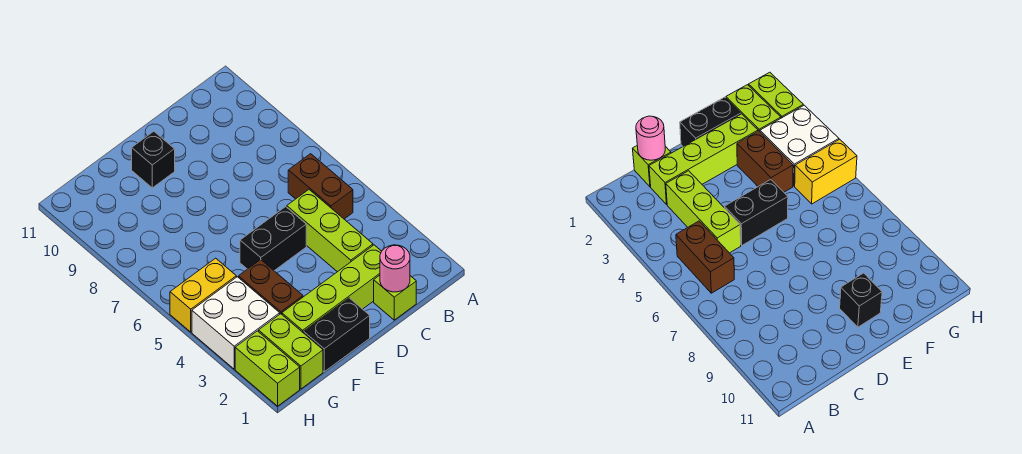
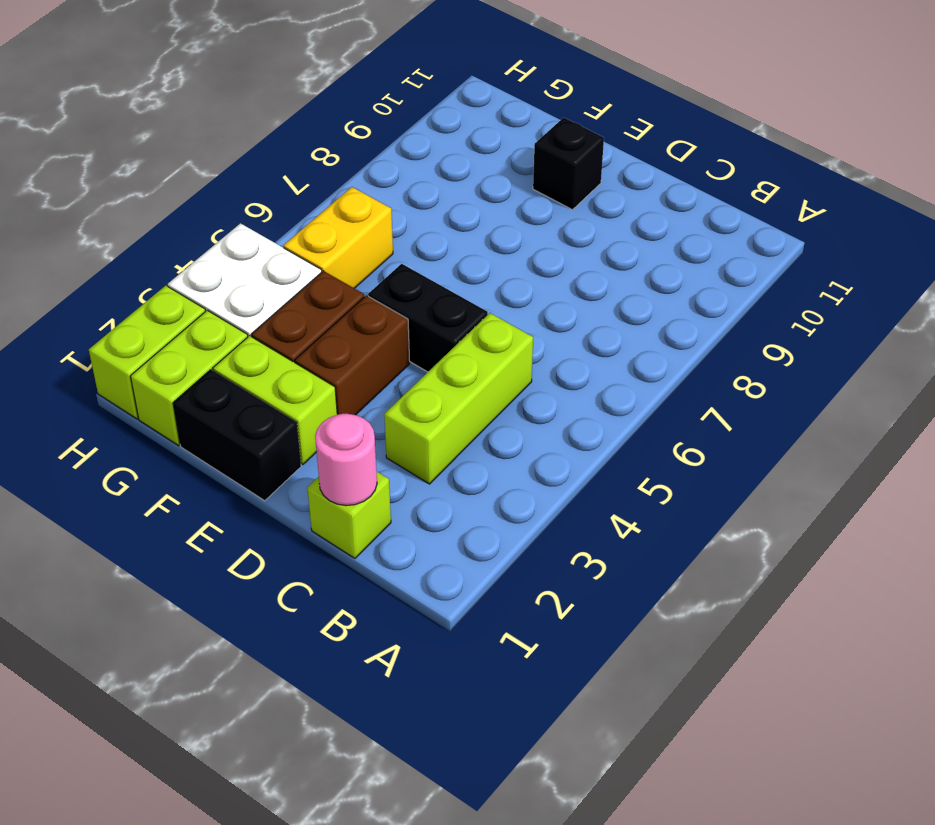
brown 1x2 brick [288,154,353,219] -> brown 1x2 brick moved to [295,295,410,415]
lime 1x4 brick [282,245,382,333] -> lime 1x2 brick [213,336,337,464]
yellow 1x2 brick [170,258,236,332] -> yellow 1x2 brick turned to [283,187,393,288]

